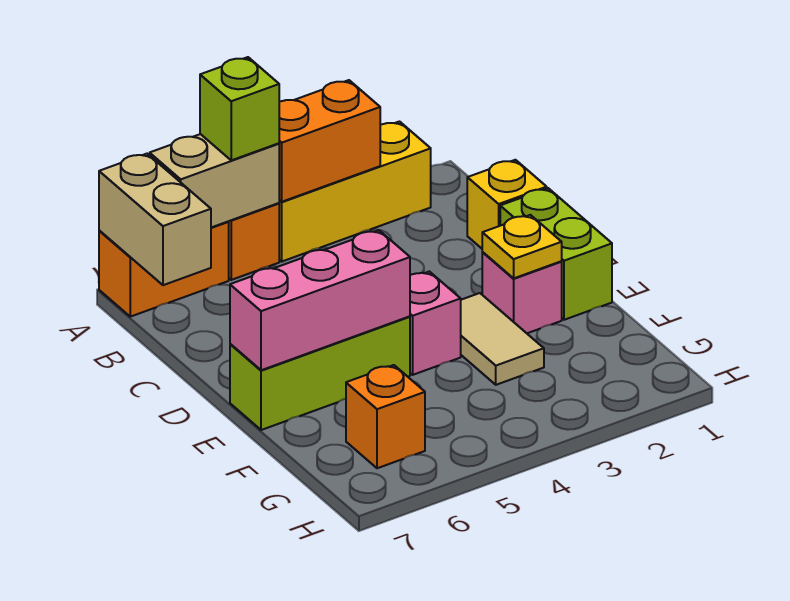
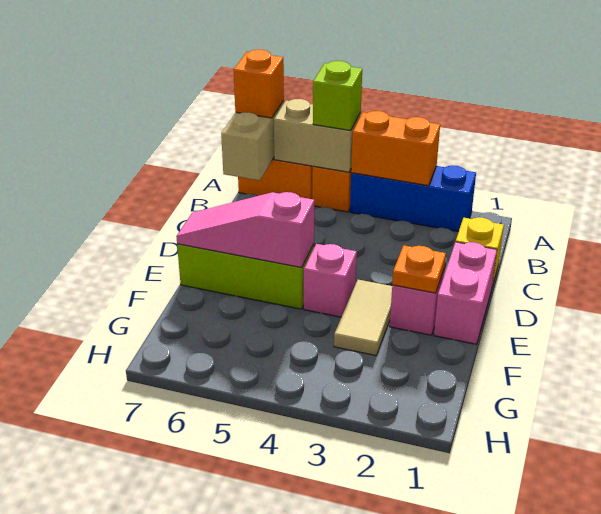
yellow 1x3 brick [279,122,431,261] -> blue 1x3 brick [350,165,476,232]
lime 1x2 brick [500,188,612,320] -> pink 1x2 brick [434,242,497,344]
yellow 1x1 plate [482,215,562,278] -> orange 1x1 plate [392,245,446,293]
pink 1x3 brick [230,230,410,370] -> pink 1x3 slope [176,192,314,268]
orange 1x1 brick [346,365,425,468] -> orange 1x1 brick moved to [234,50,284,118]

